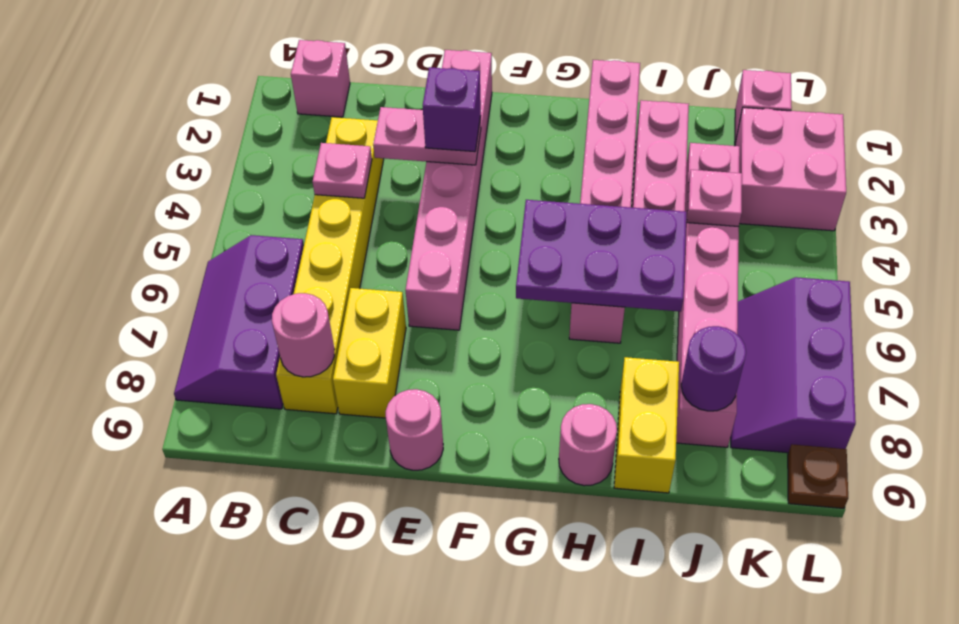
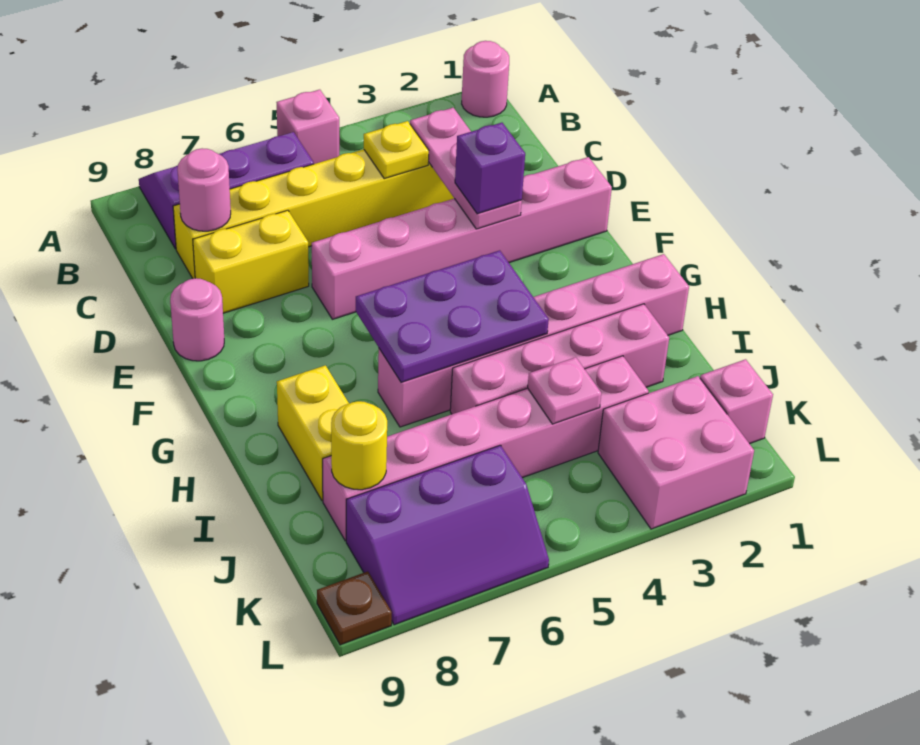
pink 1x1 brick [291,40,350,117] -> pink 1x1 brick moved to [276,90,339,164]
pink 1x1 plate [313,143,372,198] -> yellow 1x1 plate [364,121,429,179]
pink 1x2 plate [373,107,481,165] -> pink 1x3 plate [410,108,522,229]
purple 2x3 plate [516,200,686,312] -> purple 2x3 plate turned to [356,250,549,382]
pink 1x1 round brick [559,404,617,486] -> pink 1x1 round brick moved to [462,41,509,117]
yellow 1x2 brick [614,357,679,493] -> yellow 1x2 brick turned to [277,365,349,501]
purple 1x1 round brick [681,326,746,411] -> yellow 1x1 round brick [331,401,387,490]
purple 2x3 slope [731,277,856,453] -> purple 2x3 slope turned to [346,445,549,625]

